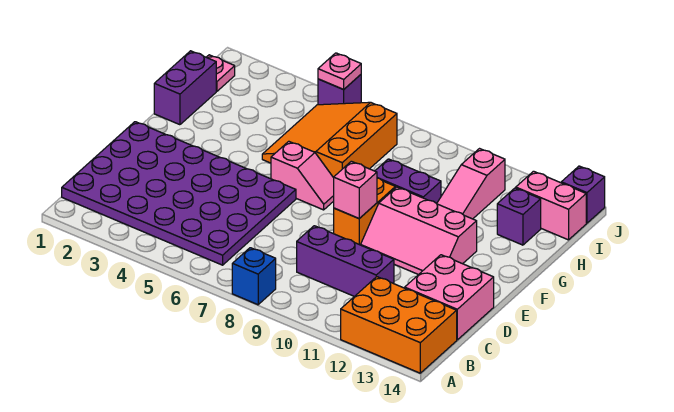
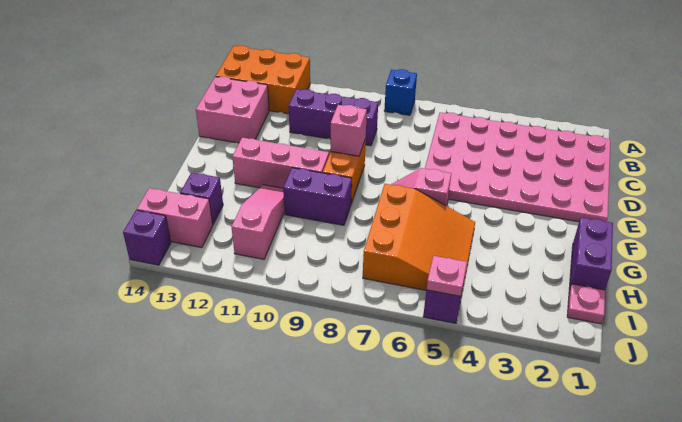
purple 4x6 plate [62,122,296,265] -> pink 4x6 plate [425,112,610,222]

